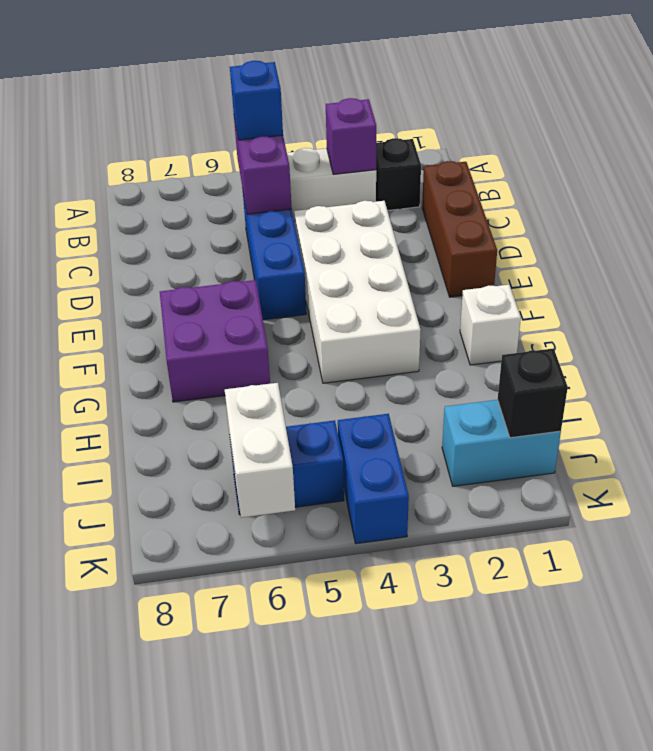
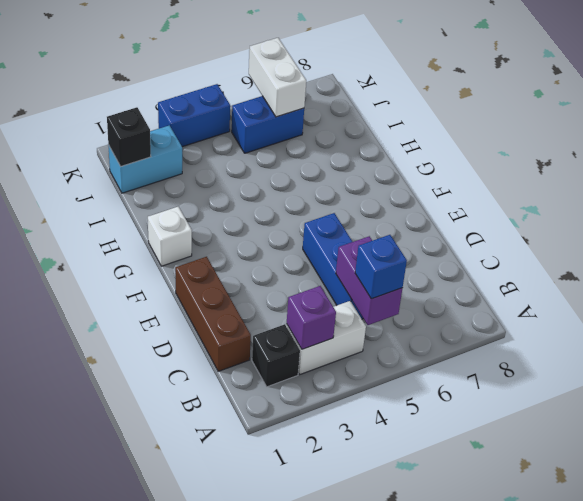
white 2x4 brick [294,201,421,383] -> none
purple 2x2 brick [160,280,270,402] -> none
blue 1x2 brick [338,414,409,544] -> blue 1x2 brick turned to [158,84,230,147]

